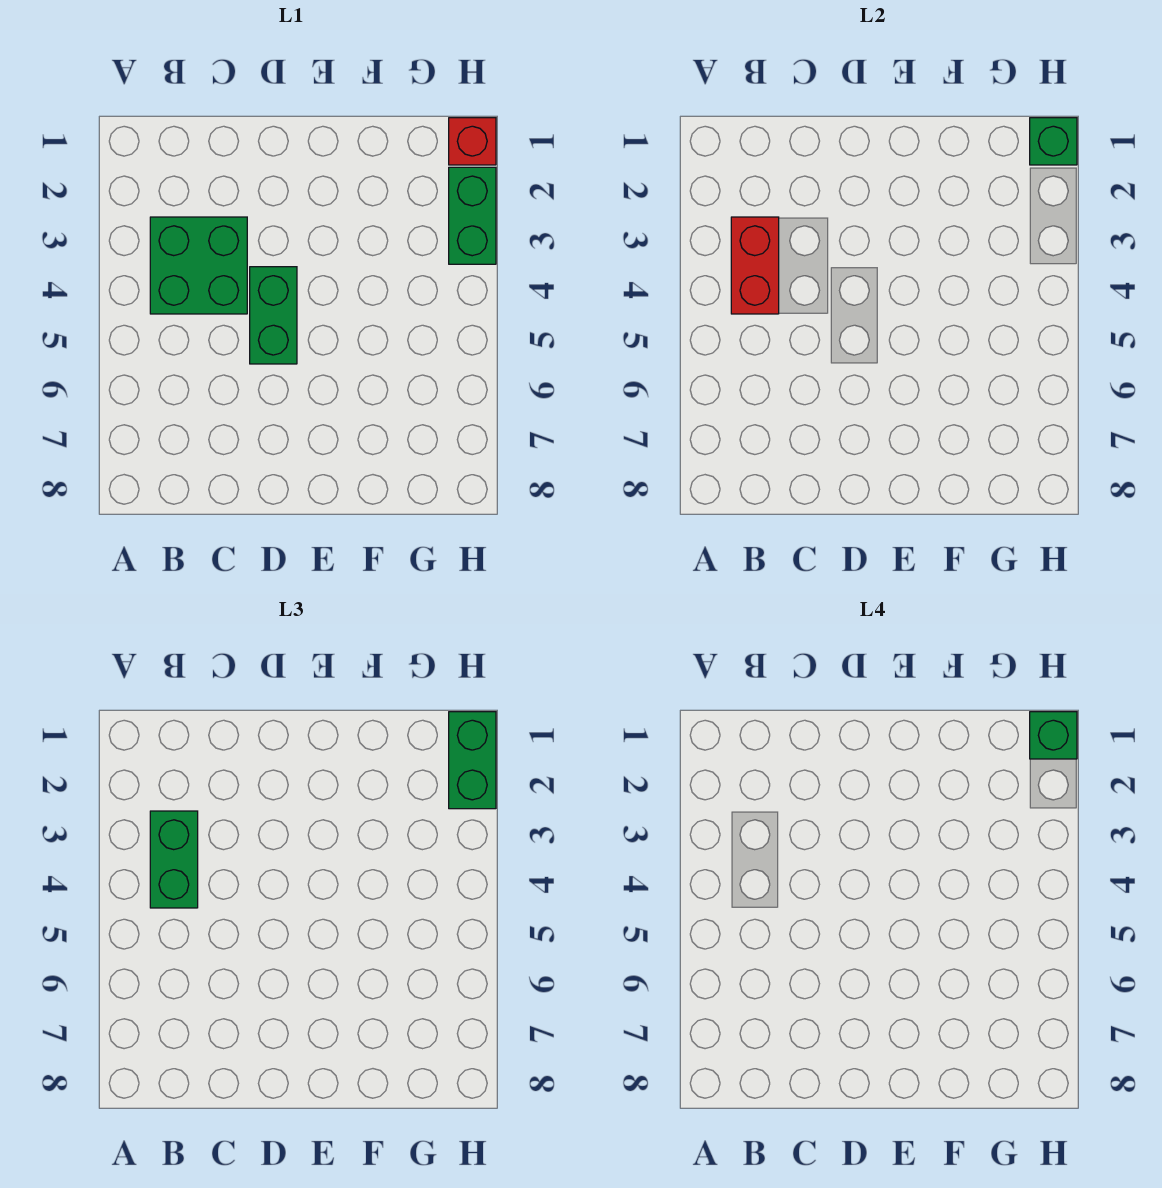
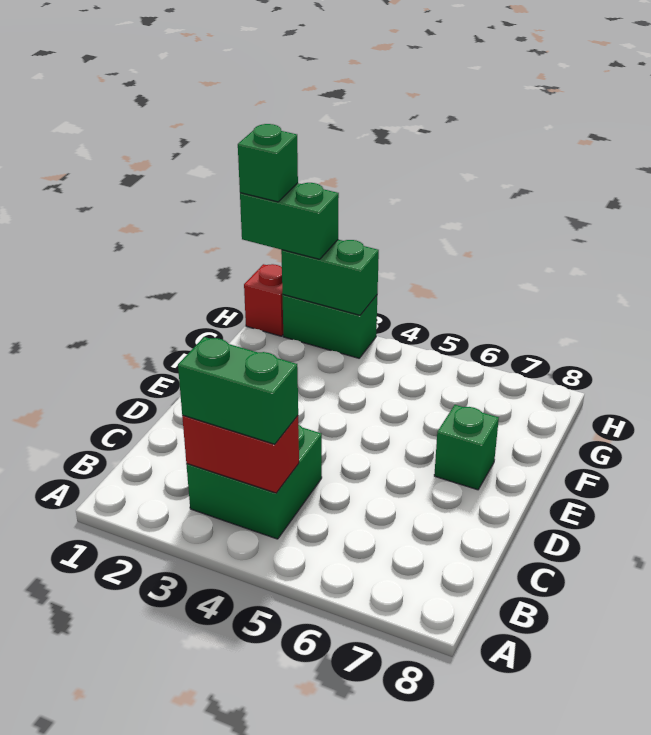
green 1x2 brick [250,267,297,364] -> green 1x2 brick moved to [281,240,379,315]
green 1x1 brick [1030,118,1077,165] -> green 1x1 brick moved to [434,405,499,490]

